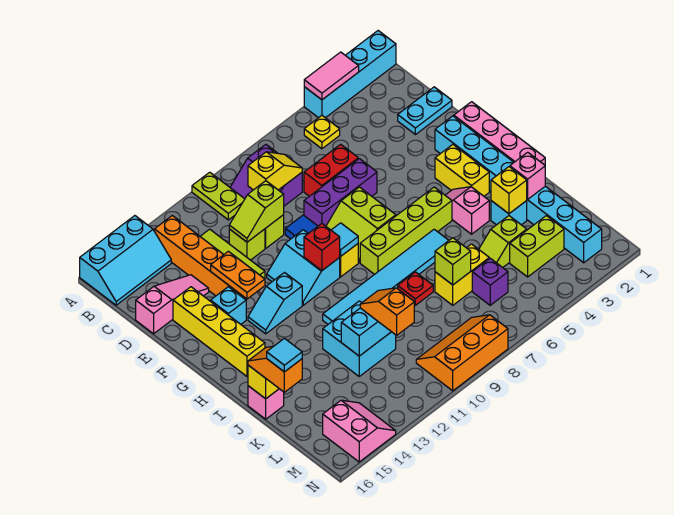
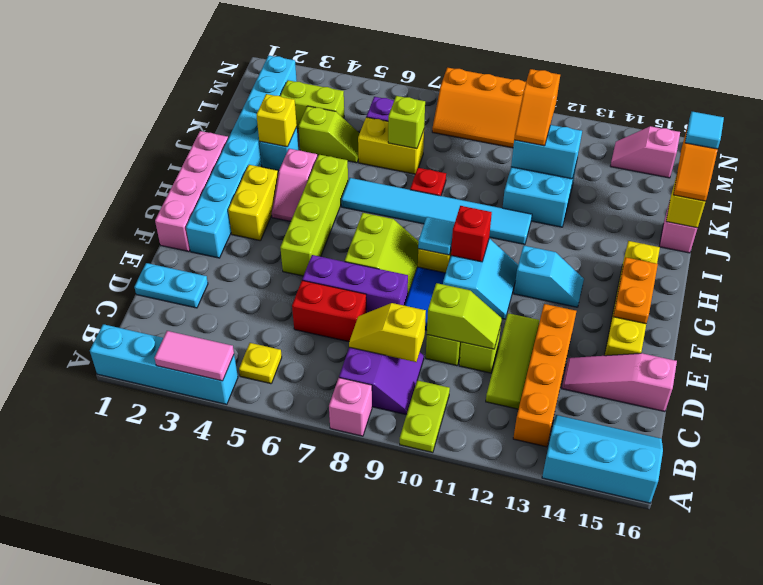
orange 1x2 plate [211,251,265,299] -> orange 1x2 plate moved to [613,257,658,324]
cyan 1x1 brick [211,287,246,324] -> none
lime 1x4 brick [360,187,452,274] -> lime 1x4 brick turned to [280,155,348,276]
pink 1x1 brick [510,152,545,200] -> pink 1x1 brick moved to [329,378,372,436]
pink 2x2 slope [323,400,396,462] -> pink 1x2 slope [611,126,680,178]

